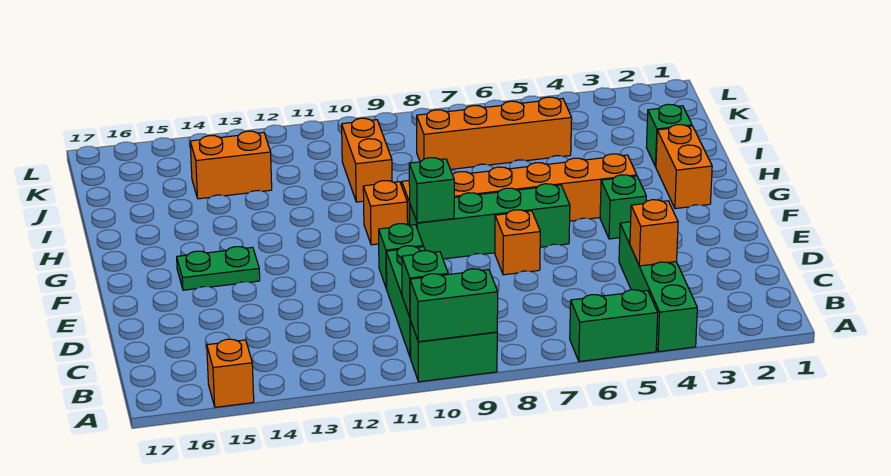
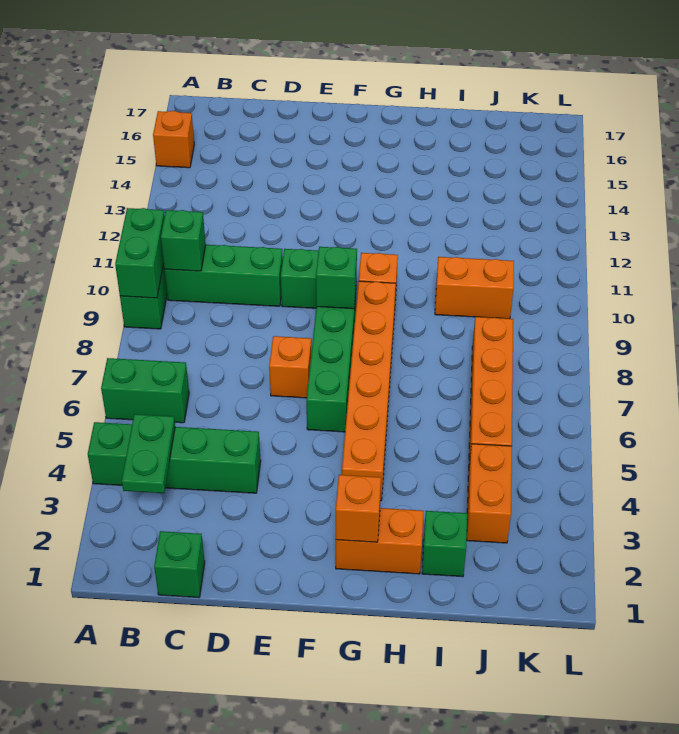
green 1x2 brick [570,290,658,362] -> green 1x2 brick turned to [101,358,189,423]
orange 1x1 brick [630,200,678,266] -> orange 1x1 brick moved to [336,475,381,542]
green 1x1 brick [600,175,646,239] -> green 1x1 brick moved to [154,531,205,598]
green 1x2 plate [177,247,260,290] -> green 1x2 plate moved to [122,414,175,493]
orange 1x2 brick [190,131,272,199] -> orange 1x2 brick moved to [467,444,512,543]

